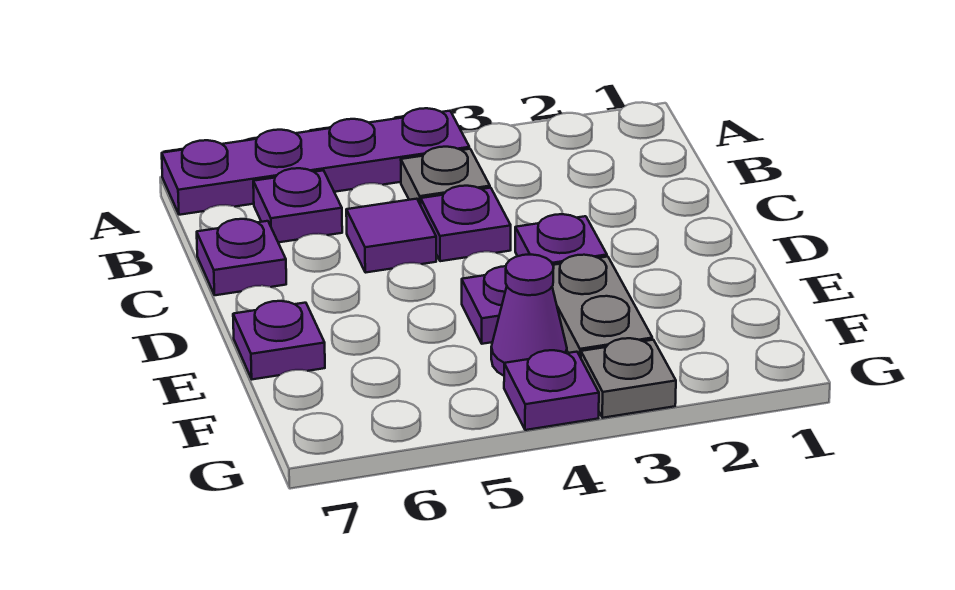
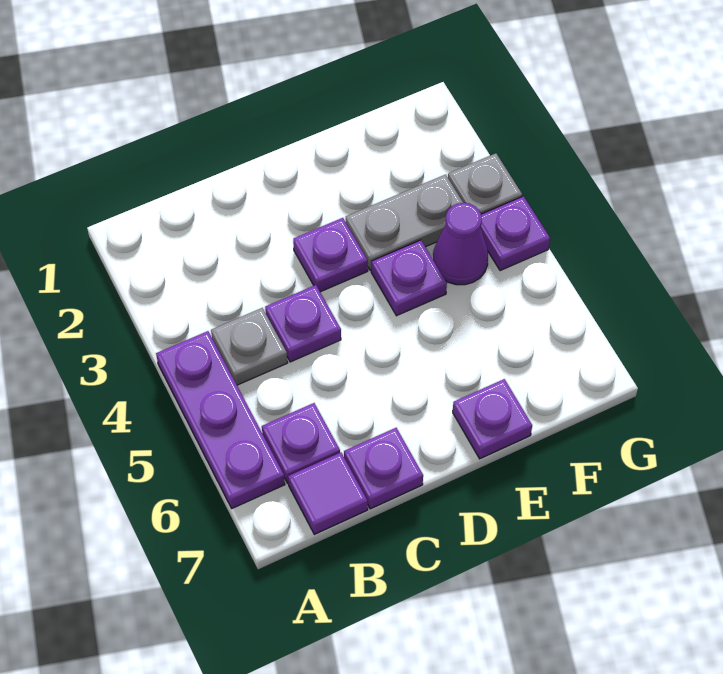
purple 1x4 plate [162,108,469,215] -> purple 1x3 plate [156,331,285,508]
purple 1x1 tile [346,199,436,273] -> purple 1x1 tile moved to [288,452,368,534]

